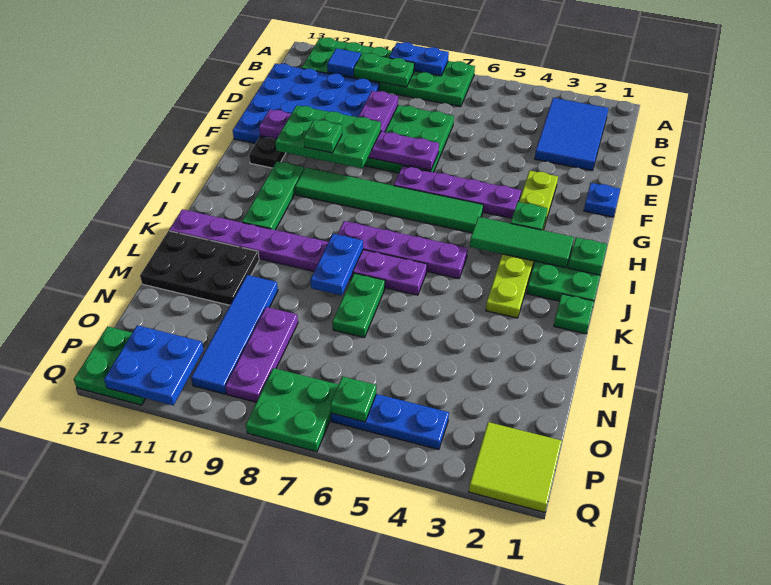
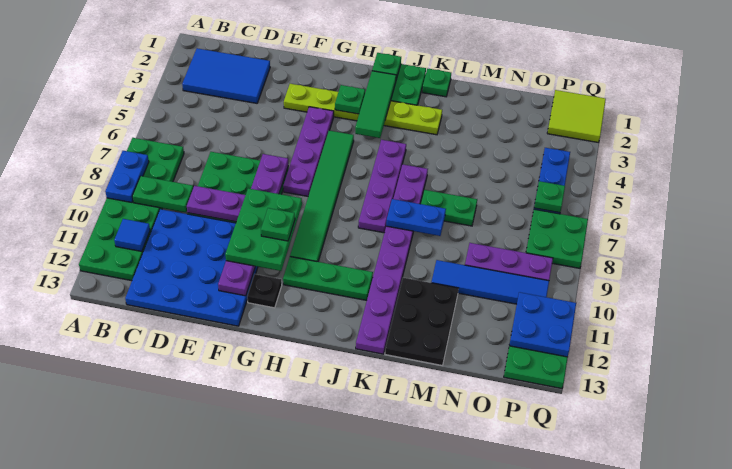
green 1x2 plate [354,53,414,87] -> green 1x2 plate turned to [132,176,193,212]
blue 1x1 plate [584,183,620,217] -> none

